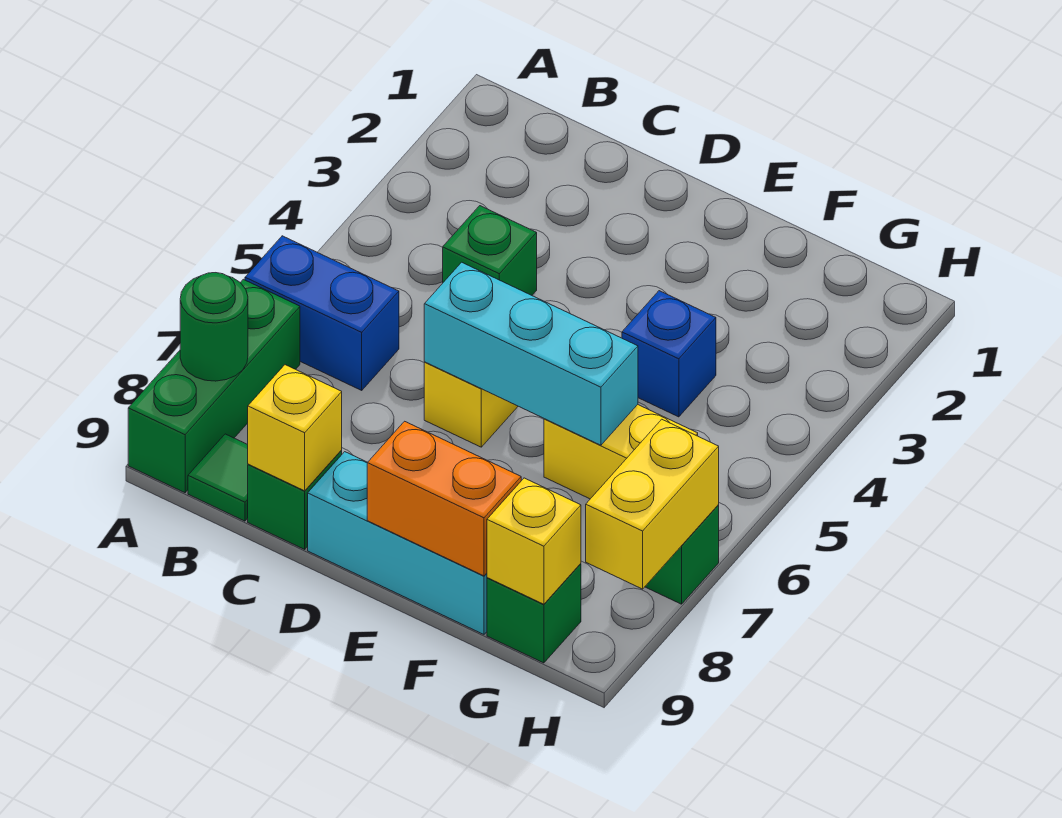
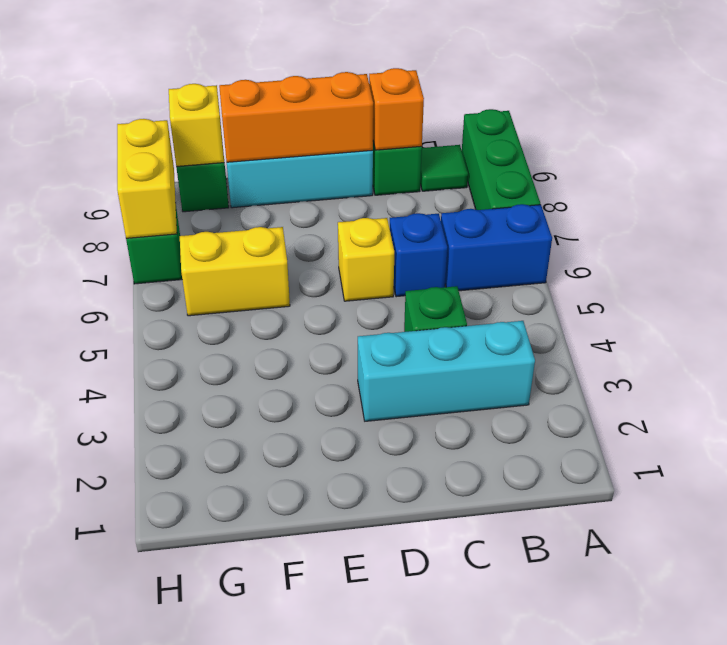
green 1x1 round brick [180,273,248,381] -> none
yellow 1x1 brick [248,365,342,491] -> orange 1x1 brick [369,68,424,150]
cyan 1x3 brick [424,262,638,445] -> cyan 1x3 brick moved to [358,321,535,421]
orange 1x2 brick [367,421,521,576] -> orange 1x3 brick [219,72,373,162]
blue 1x1 brick [622,291,716,417] -> blue 1x1 brick moved to [390,213,447,297]

